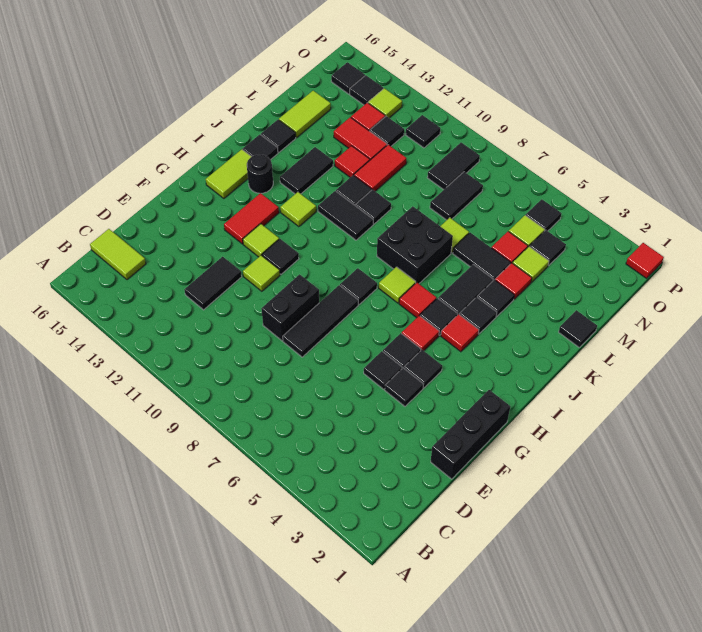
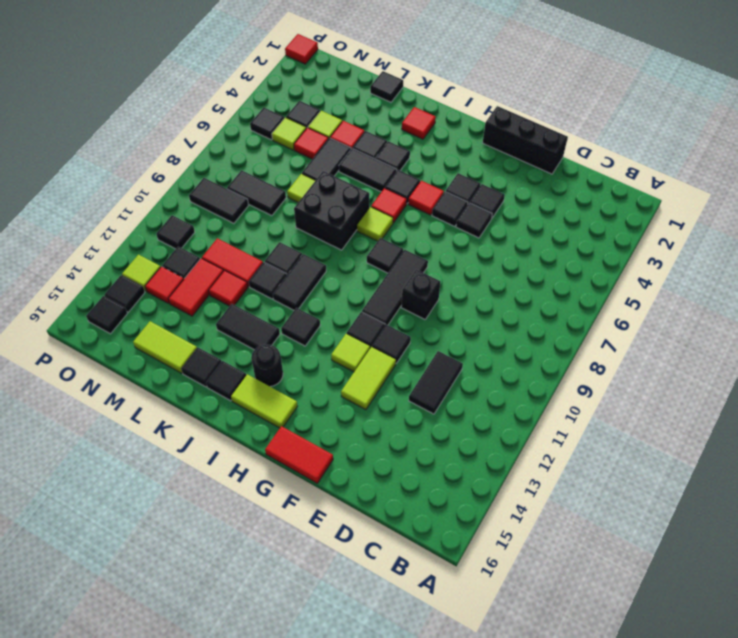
lime 1x2 tile [90,229,146,280] -> lime 1x2 tile moved to [341,347,396,410]
black 1x2 tile [184,257,242,310] -> black 1x2 tile turned to [409,351,463,414]
black 1x3 tile [283,285,358,357] -> black 1x3 tile turned to [362,250,428,326]
black 1x2 brick [261,274,319,341] -> black 1x1 brick [401,270,440,319]
lime 1x1 tile [243,255,280,291] -> black 1x1 tile [372,325,411,363]
red 1x2 tile [224,193,279,244] -> red 1x2 tile moved to [265,426,333,483]
red 1x1 tile [441,314,479,352] -> red 1x1 tile moved to [402,107,436,139]
lime 1x1 tile [280,192,316,227] -> black 1x1 tile [281,308,320,346]

